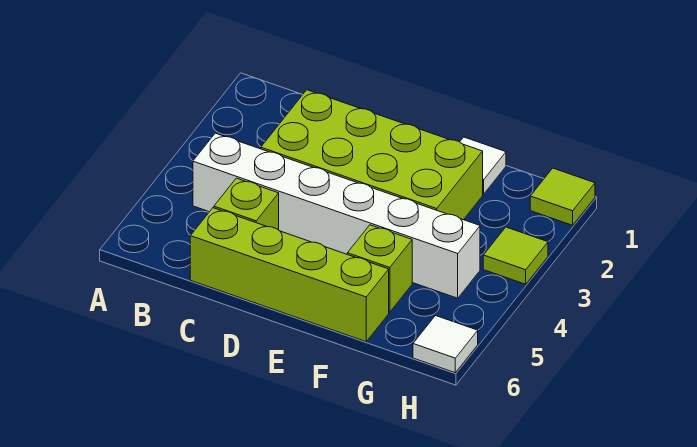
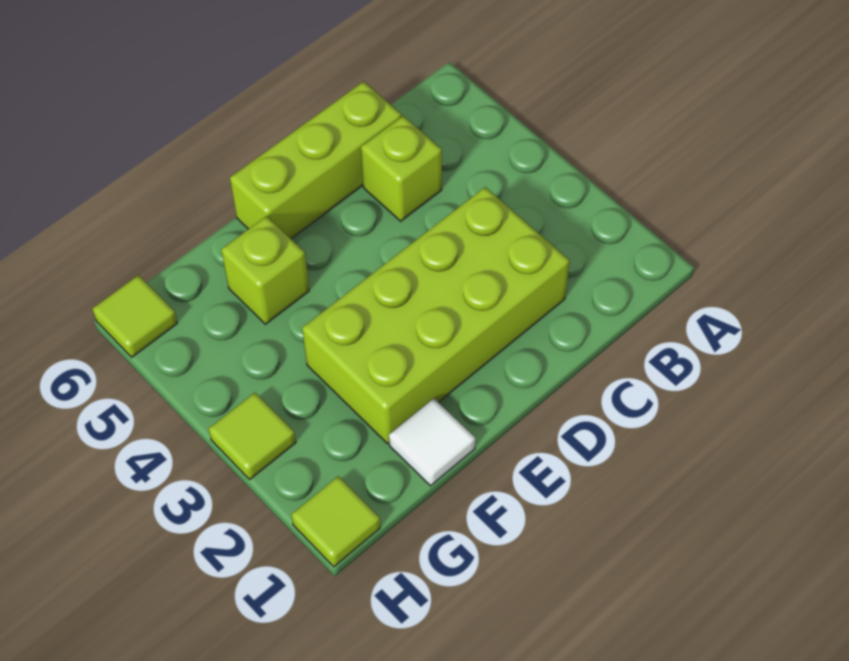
white 1x6 brick [193,133,480,298] -> none
lime 1x4 brick [190,208,389,342] -> lime 1x3 brick [230,82,401,239]
white 1x1 tile [413,316,478,373] -> lime 1x1 tile [92,275,177,357]

